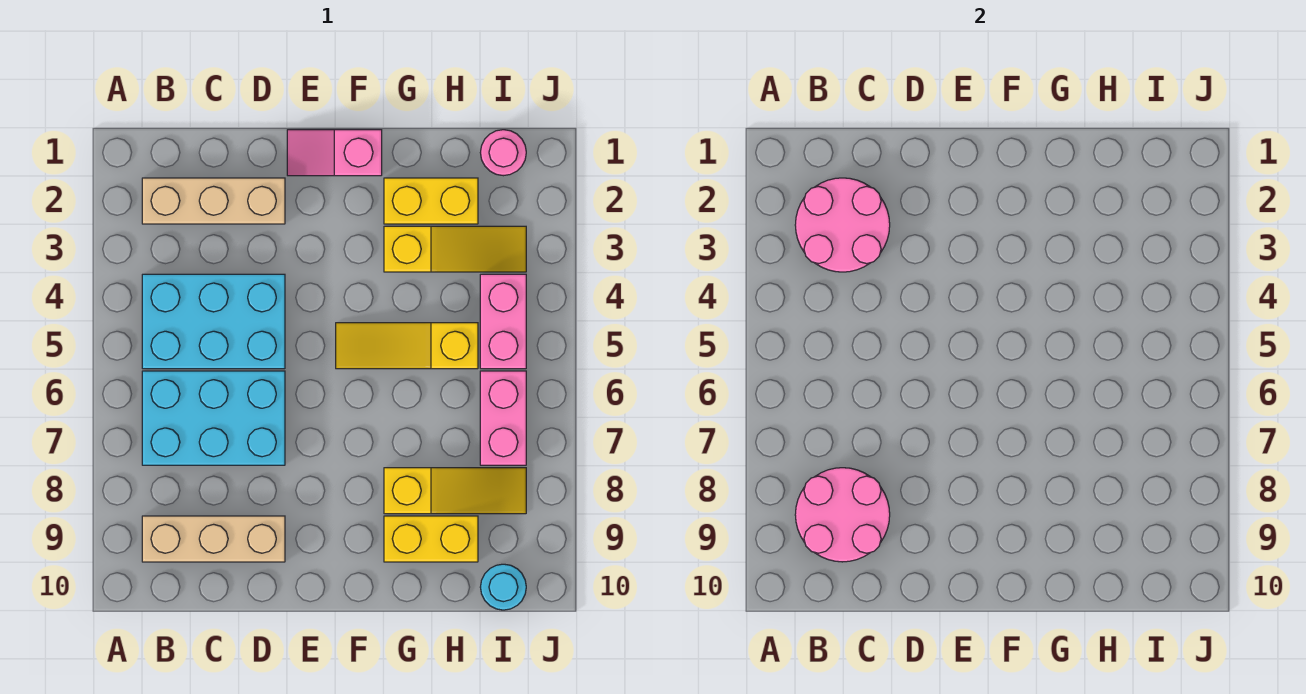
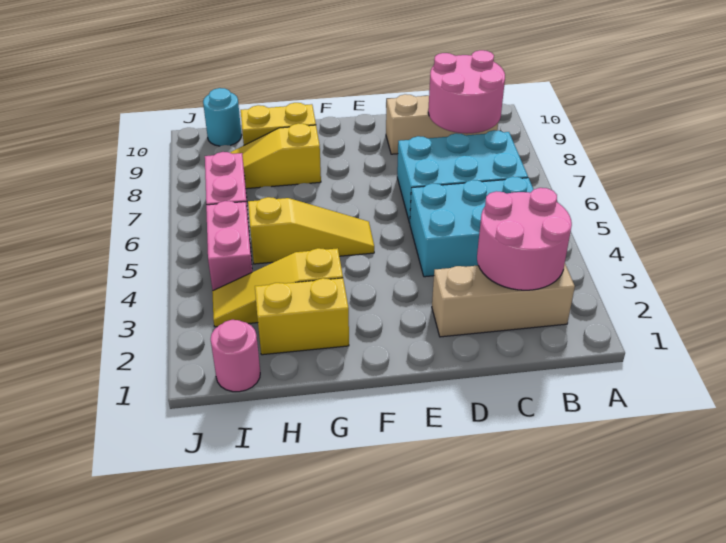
pink 1x2 slope [287,130,382,176] -> none

